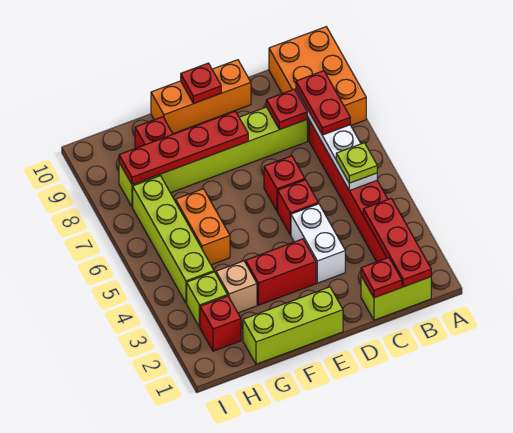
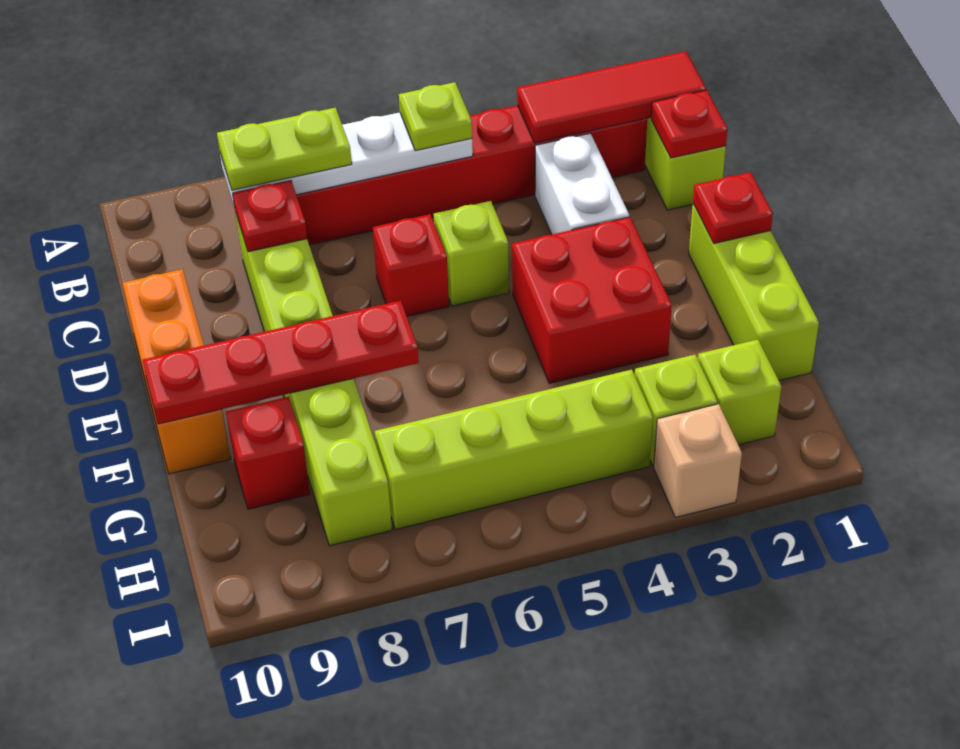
orange 2x3 brick [269,27,366,140] -> none
red 1x3 plate [363,198,431,287] -> red 1x3 tile [517,51,706,143]
red 1x2 plate [296,71,350,135] -> lime 1x2 plate [217,108,352,190]
white 1x2 brick [291,204,345,283] -> white 1x2 brick turned to [535,133,629,234]
red 1x1 brick [278,180,318,235] -> lime 1x1 brick [434,201,509,306]
red 1x2 brick [246,239,316,305] -> red 2x2 brick [512,217,672,383]
red 1x4 plate [119,111,248,185] -> red 1x4 plate turned to [143,301,419,424]
red 1x1 plate [181,63,221,104] -> red 1x1 plate moved to [693,172,773,243]
tan 1x1 brick [216,261,257,313] -> tan 1x1 brick moved to [654,404,742,517]
orange 1x2 brick [176,189,230,265] -> none
red 1x1 brick [200,296,241,351] -> lime 1x1 brick [698,340,781,445]

